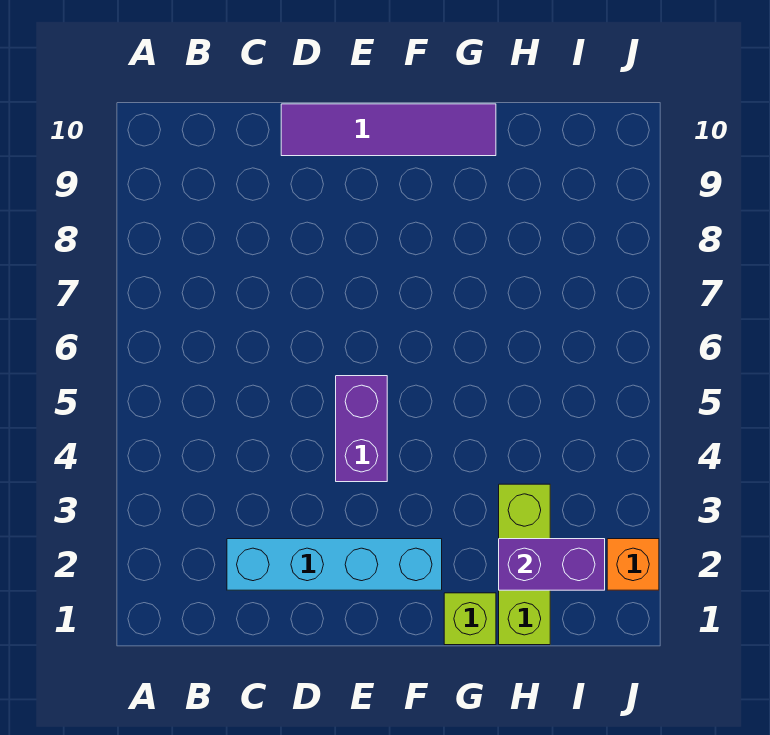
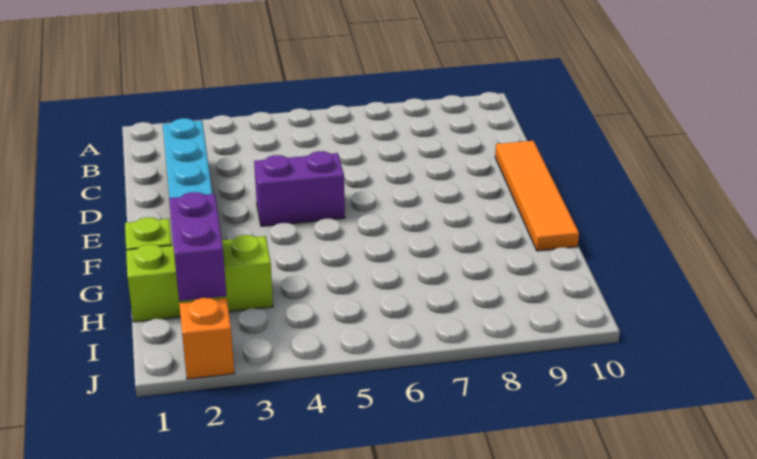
purple 1x4 tile [281,104,496,156] -> orange 1x4 tile [495,141,579,251]

